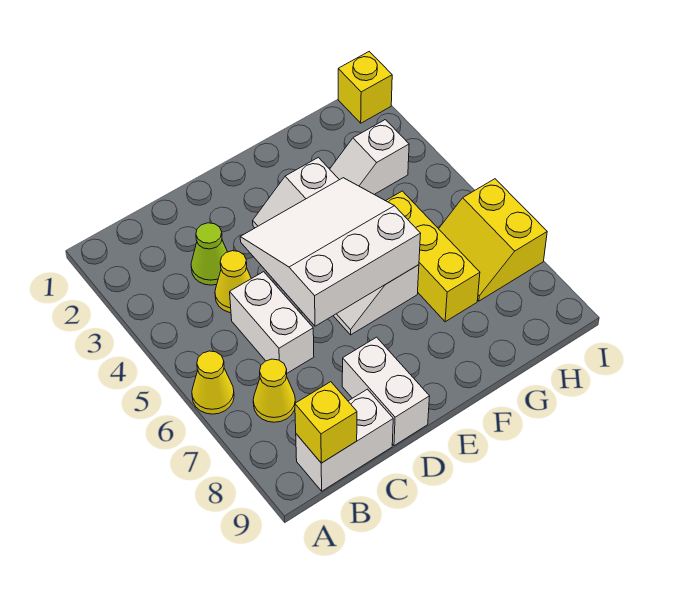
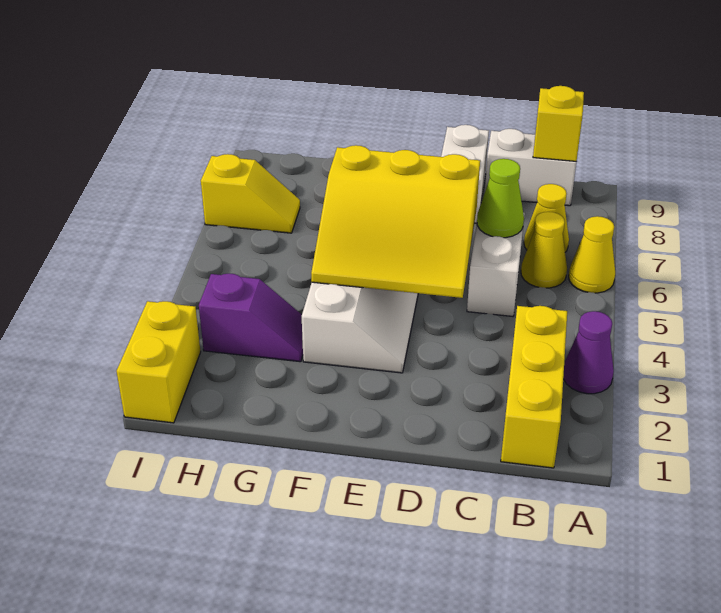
none -> purple 1x1 cone [563,311,614,394]
lime 1x1 cone [191,223,227,285] -> lime 1x1 cone moved to [477,159,524,238]
yellow 1x1 cone [215,251,251,313] -> yellow 1x1 cone moved to [521,212,567,288]
white 3x3 slope [240,178,421,326] -> yellow 3x3 slope [311,145,480,298]
white 1x2 slope [330,120,409,195] -> purple 1x2 slope [199,273,303,362]
yellow 1x3 brick [386,191,480,322] -> yellow 1x3 brick moved to [501,306,567,468]
yellow 2x2 slope [439,179,547,301] -> yellow 1x2 slope [201,154,300,233]
yellow 1x1 brick [338,52,392,123] -> yellow 1x2 brick [117,301,201,423]

